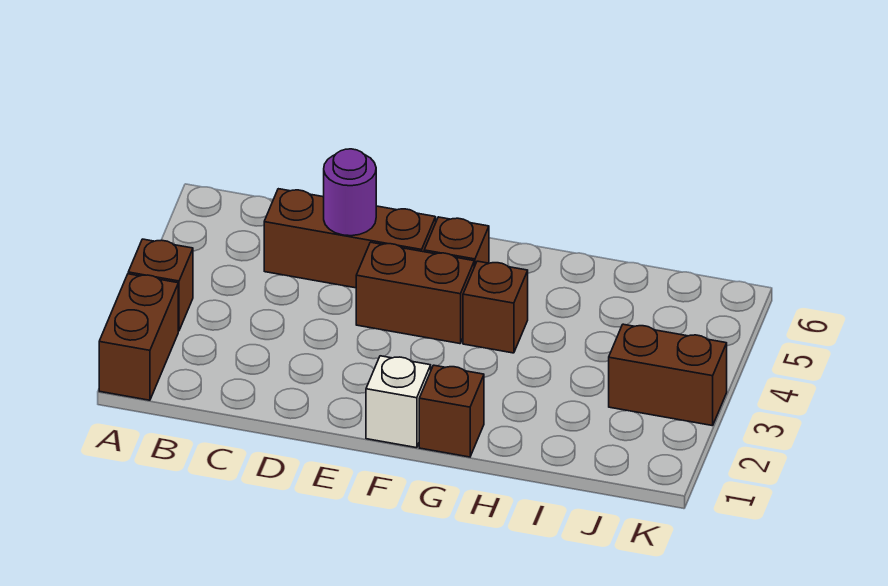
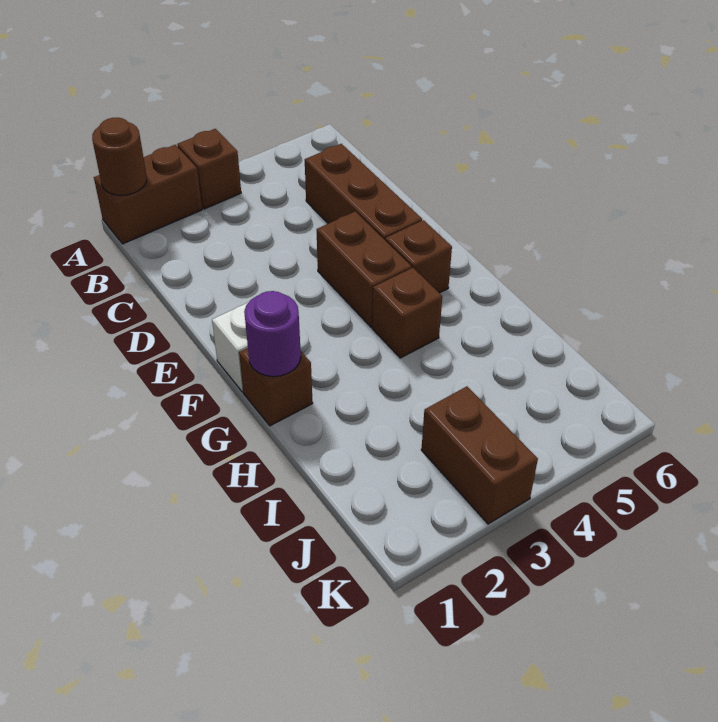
none -> brown 1x1 round brick [92,118,147,195]
purple 1x1 round brick [324,149,376,236] -> purple 1x1 round brick moved to [244,291,301,377]

